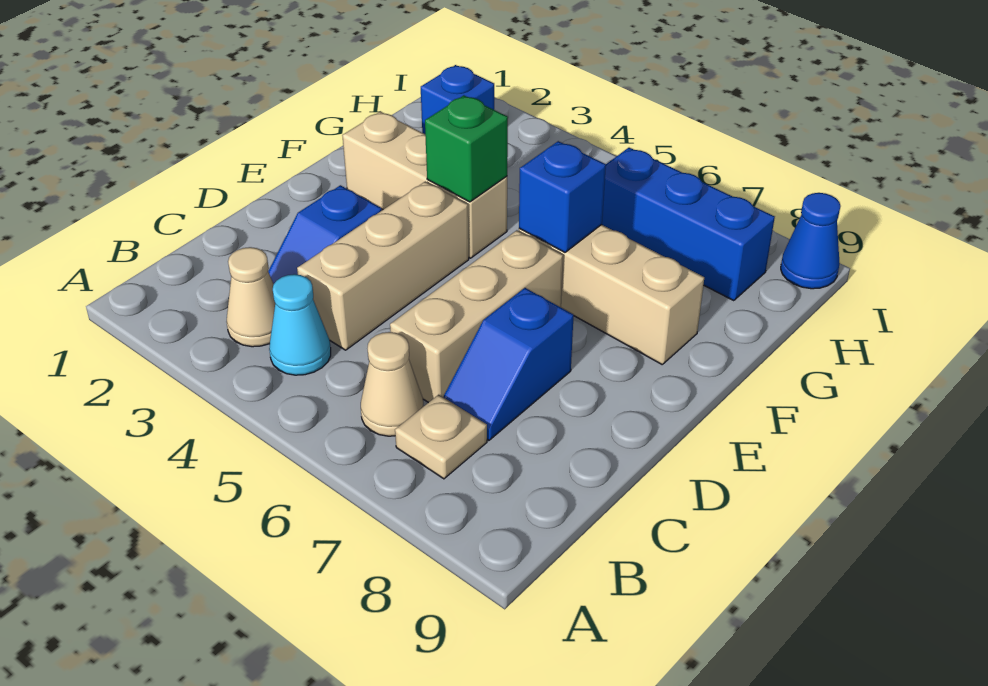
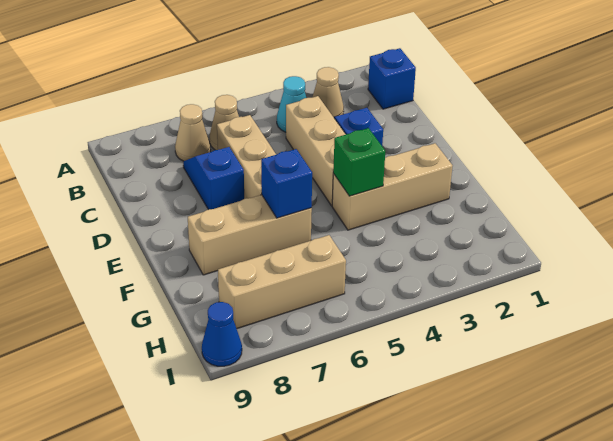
tan 1x1 plate [395,395,487,479] -> tan 1x1 cone [175,104,210,161]
blue 1x1 brick [421,65,494,134] -> blue 1x1 brick moved to [368,48,416,109]
blue 1x3 brick [602,148,775,301] -> tan 1x3 brick [218,235,346,329]

